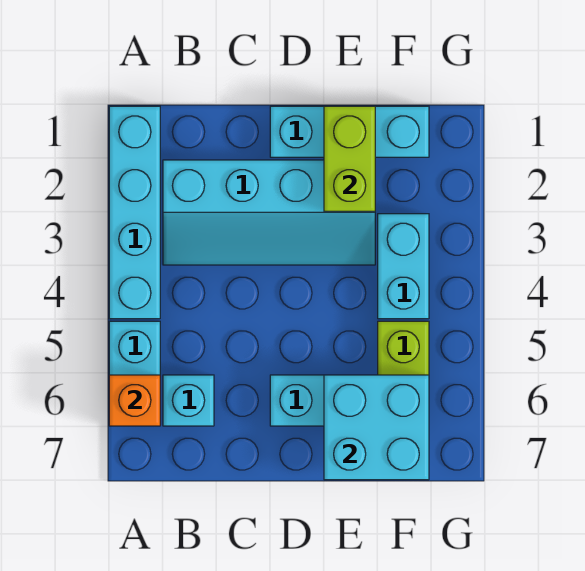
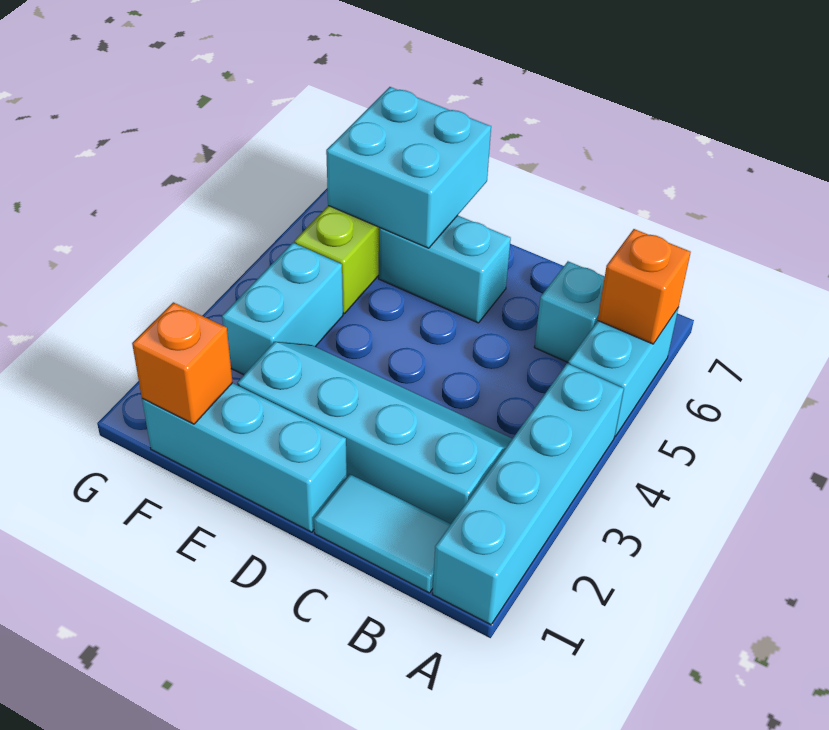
none -> cyan 1x2 tile [314,474,451,593]
lime 1x2 brick [324,106,375,211] -> none
none -> orange 1x1 brick [132,302,233,424]

